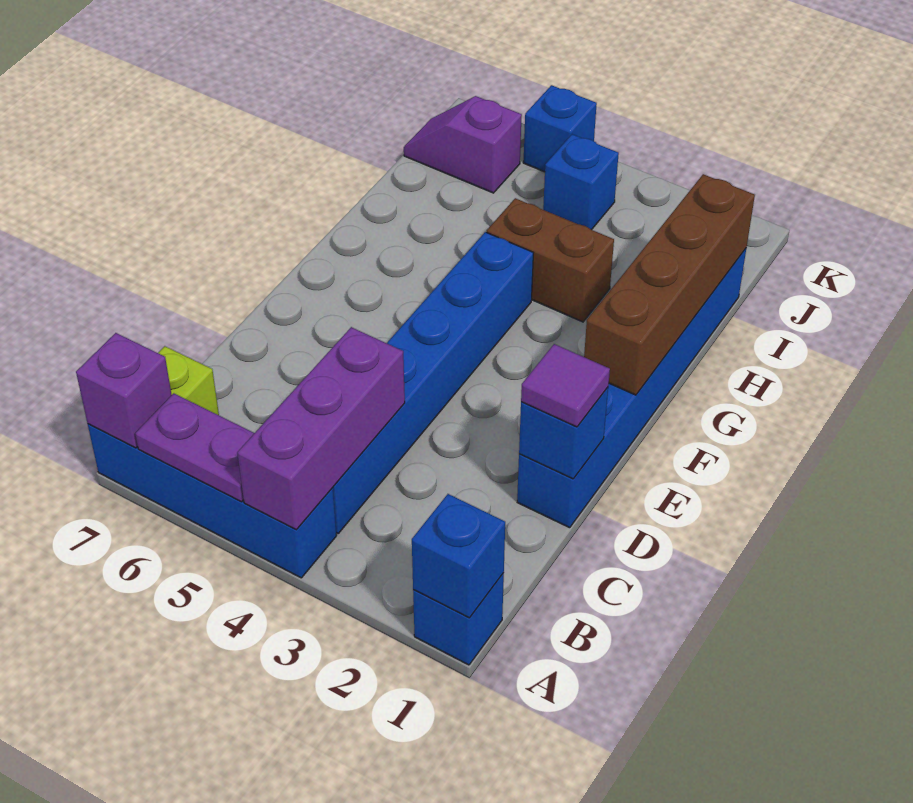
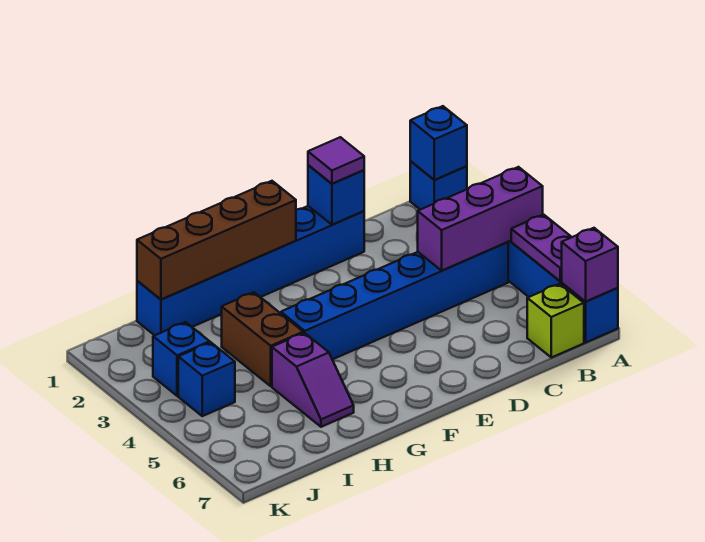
purple 1x2 slope [404,96,522,193] -> purple 1x2 slope moved to [272,333,354,427]
blue 1x1 brick [523,85,597,172] -> blue 1x1 brick moved to [153,322,210,396]

